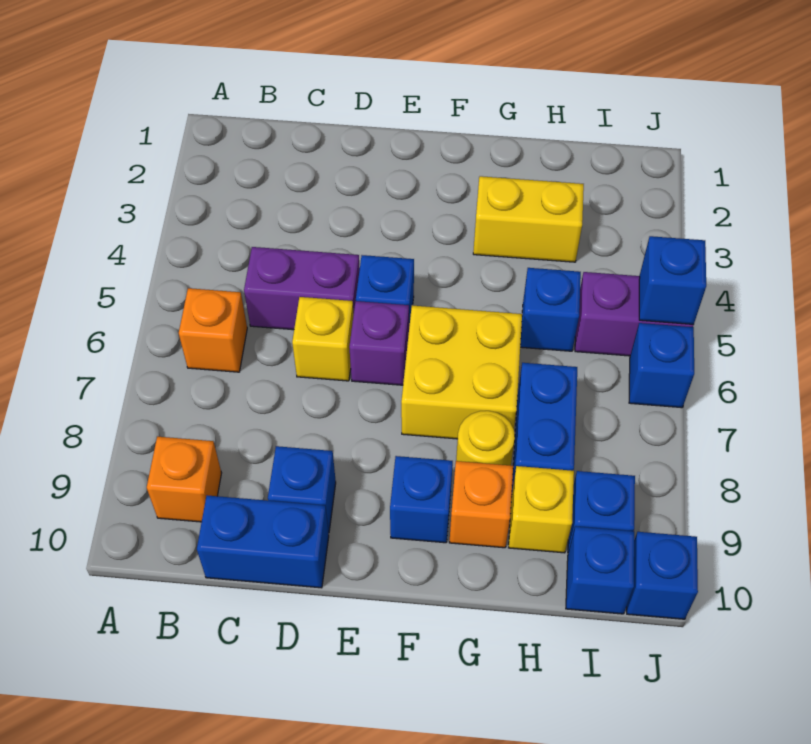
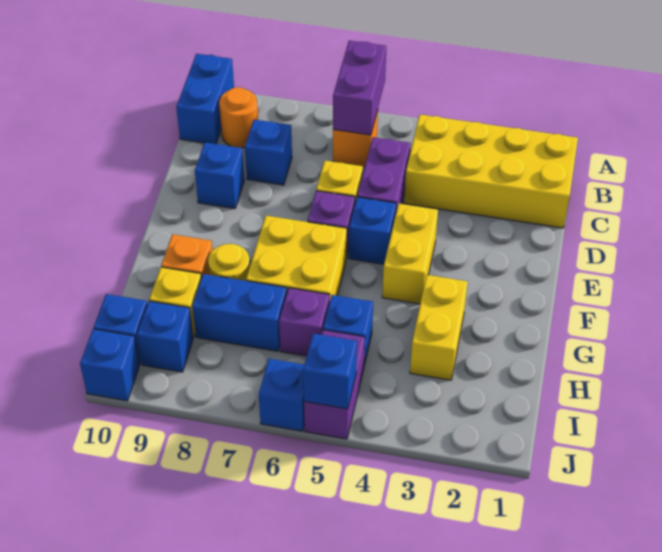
none -> purple 1x2 brick [333,41,386,135]
none -> yellow 2x4 brick [404,115,578,228]
orange 1x1 brick [147,437,221,522] -> orange 1x1 round brick [219,87,258,148]
blue 1x2 brick [197,495,329,588] -> blue 1x2 brick moved to [176,54,234,144]
none -> yellow 1x2 brick [382,203,438,304]
blue 1x1 brick [390,456,453,543] -> blue 1x1 brick moved to [245,120,292,185]
none -> purple 1x1 brick [279,288,330,356]

